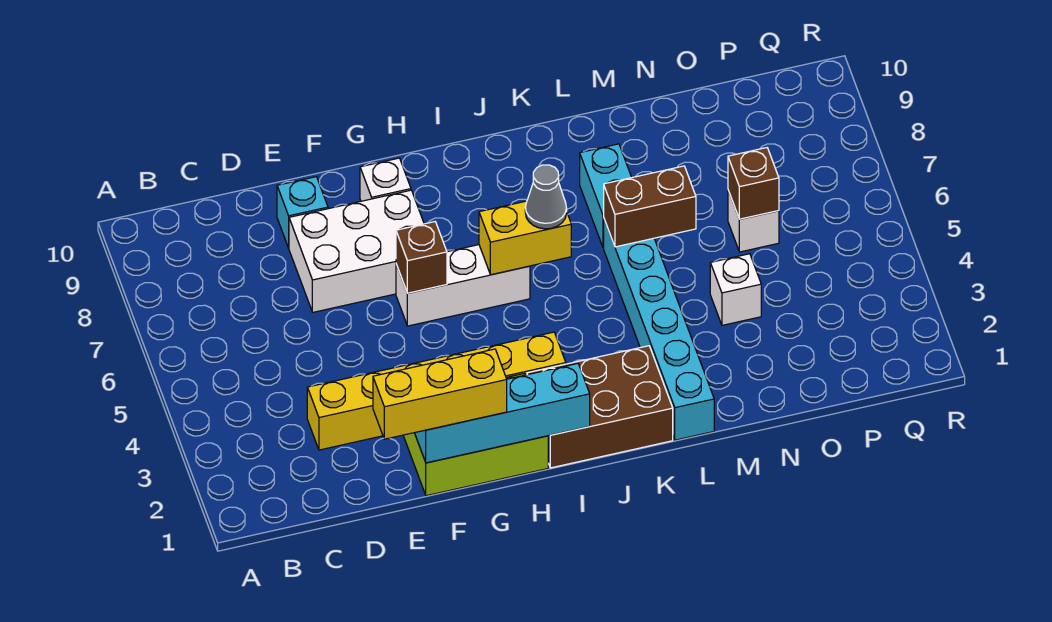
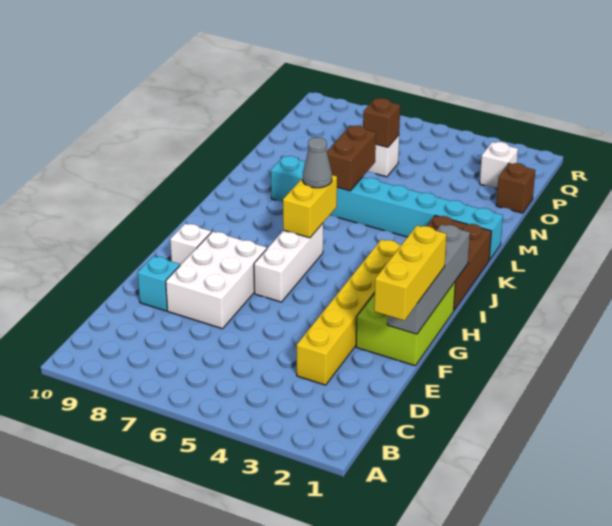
cyan 1x4 brick [415,364,590,463] -> grey 1x4 brick [387,224,470,334]
brown 1x1 brick [396,222,447,293] -> brown 1x1 brick moved to [496,163,535,213]
white 1x1 brick [710,254,761,325] -> white 1x1 brick moved to [480,142,518,189]

